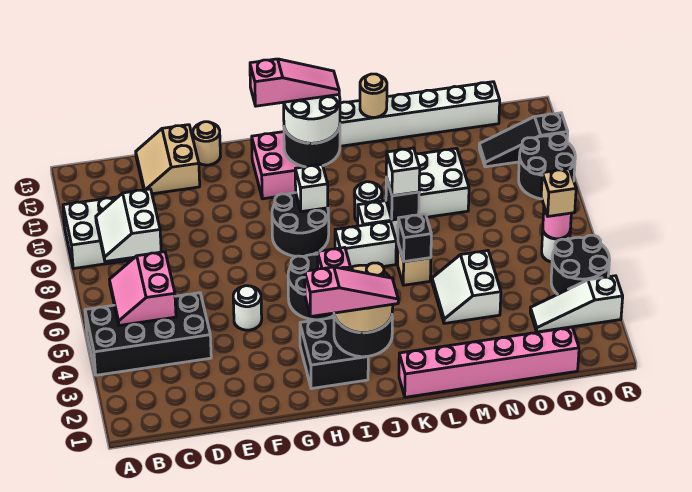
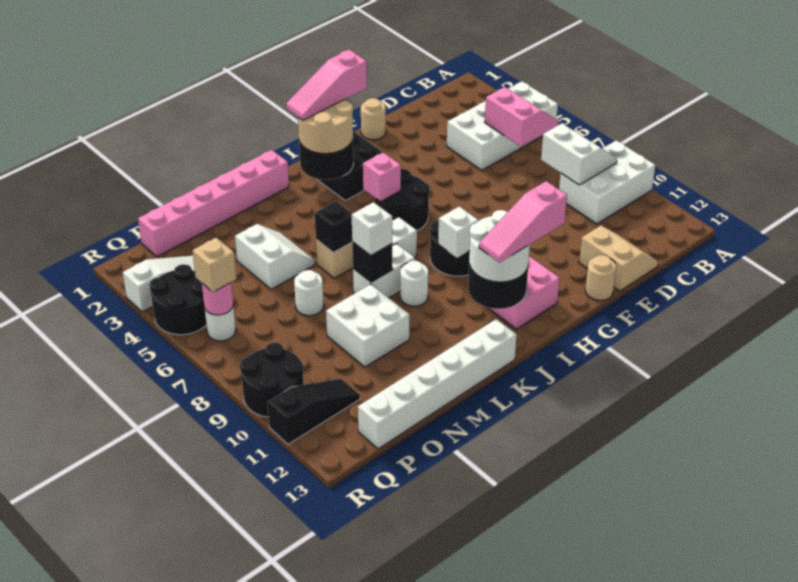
black 2x4 brick [85,293,211,375] -> white 2x4 brick [447,81,558,170]
white 1x1 round brick [233,286,262,330] -> white 1x1 round brick moved to [294,270,324,316]
tan 1x1 round brick [360,74,387,117] -> tan 1x1 round brick moved to [361,98,386,140]

